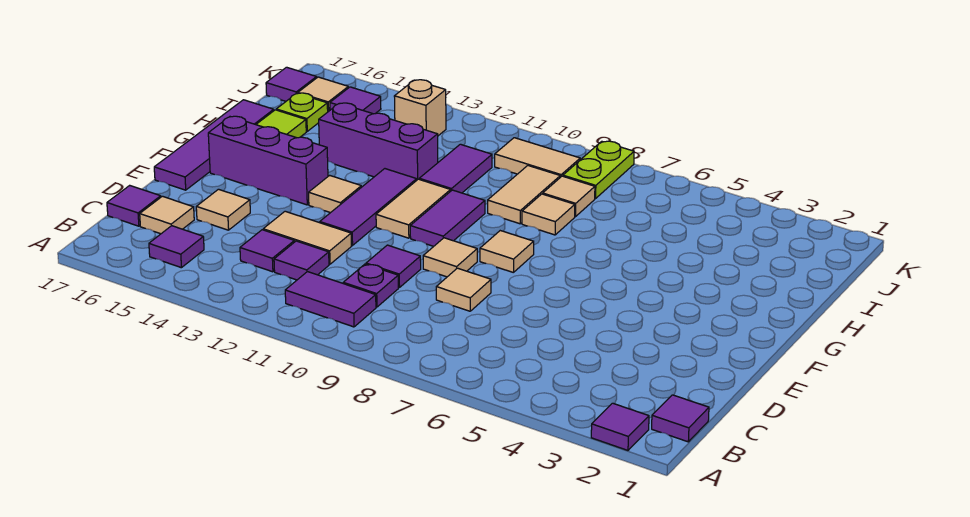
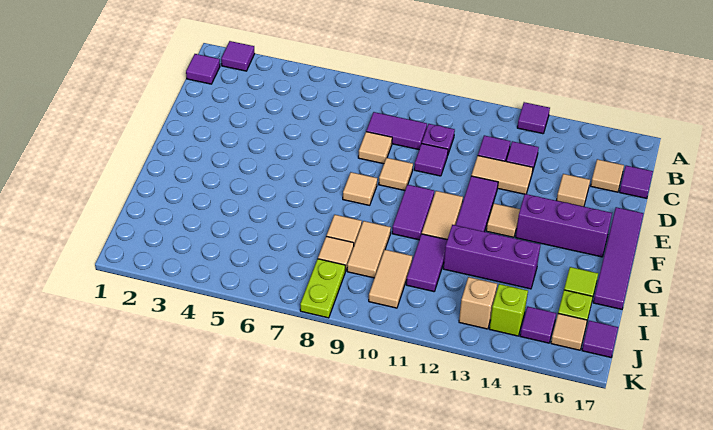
purple 1x2 tile [285,272,376,327] -> purple 1x2 tile moved to [366,112,427,150]
purple 1x1 tile [149,226,204,268] -> purple 1x1 tile moved to [517,102,550,134]
tan 1x2 tile [495,138,580,177] -> tan 1x2 tile turned to [369,250,412,308]
none -> lime 1x1 brick [489,284,528,336]

